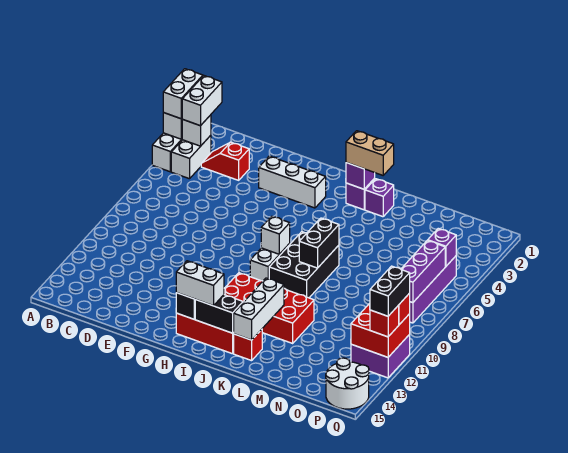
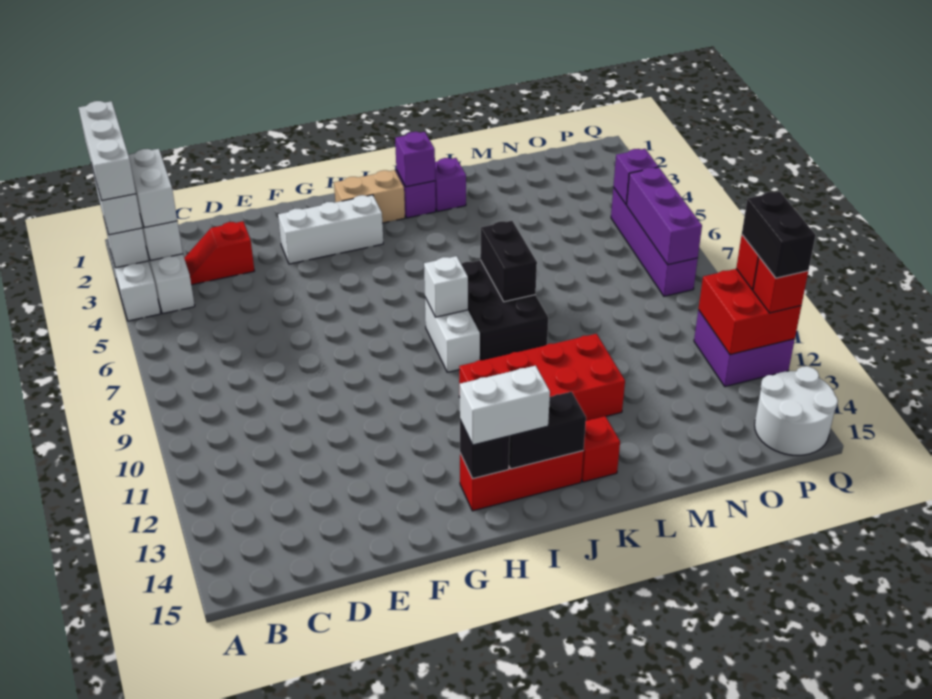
tan 1x2 brick [346,131,394,175] -> tan 1x2 brick moved to [334,170,405,223]
white 1x3 brick [233,278,284,340] -> white 1x3 brick moved to [79,101,136,201]

